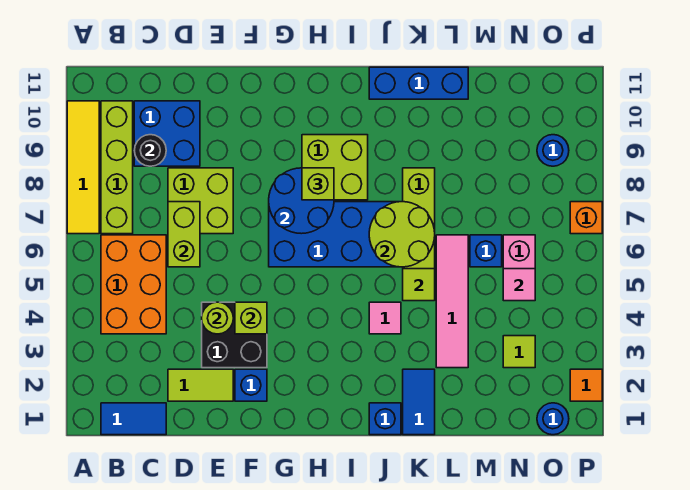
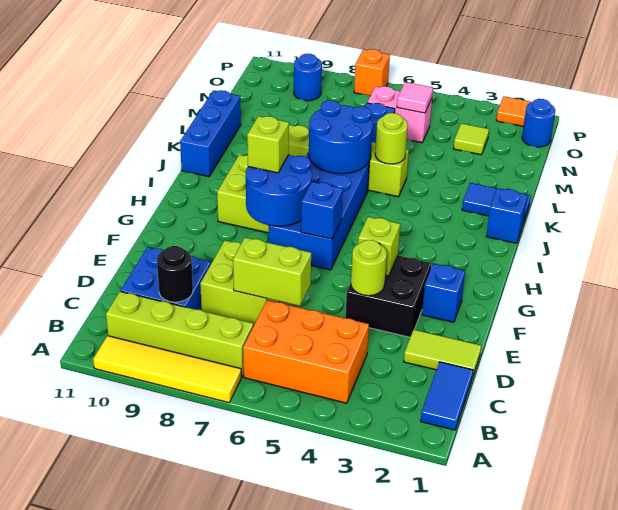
lime 1x2 tile [168,369,233,401] -> lime 1x2 tile turned to [404,330,481,378]
none -> blue 1x1 brick [301,182,343,239]
pink 1x1 tile [369,302,401,334] -> none
lime 2x2 round brick [369,202,435,267] -> blue 2x2 round brick [309,100,373,174]
lime 1x1 tile [403,269,435,301] -> lime 1x1 round brick [375,113,408,164]
pink 1x4 tile [436,235,468,368] -> none

